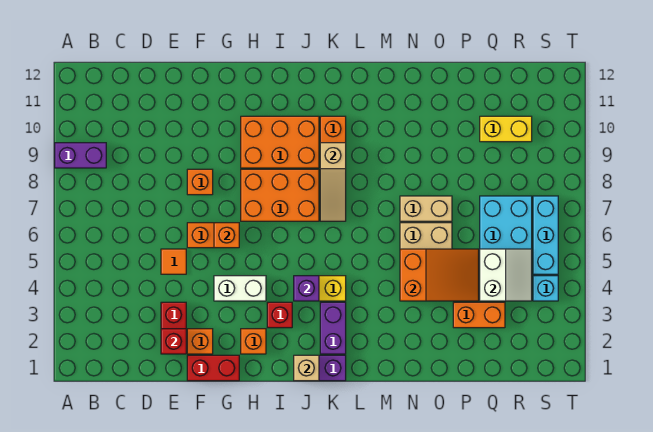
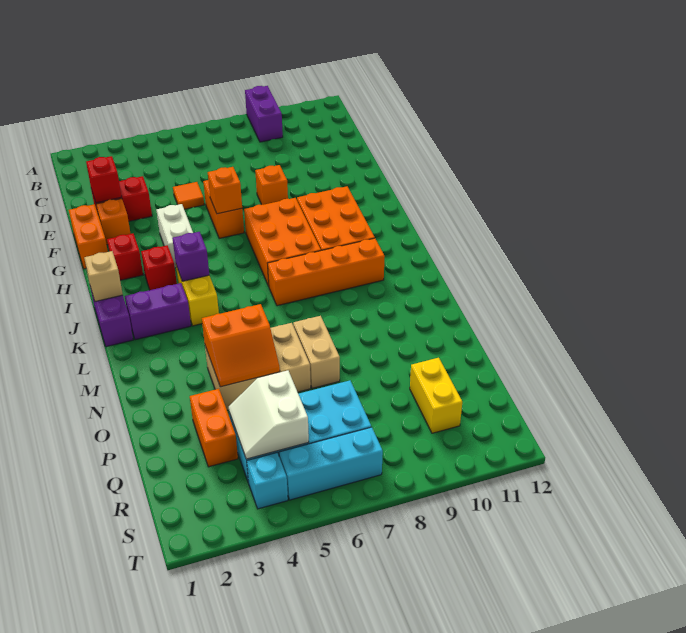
red 1x2 brick [187,355,239,381] -> orange 1x2 brick [69,204,108,269]
orange 1x1 brick [241,329,266,354] -> red 1x1 brick [107,234,143,280]
tan 1x3 slope [320,143,346,221] -> none
orange 2x3 slope [400,249,479,301] -> orange 2x2 slope [202,304,280,387]
white 2x2 slope [480,249,532,301] -> white 2x2 slope turned to [229,370,309,459]

